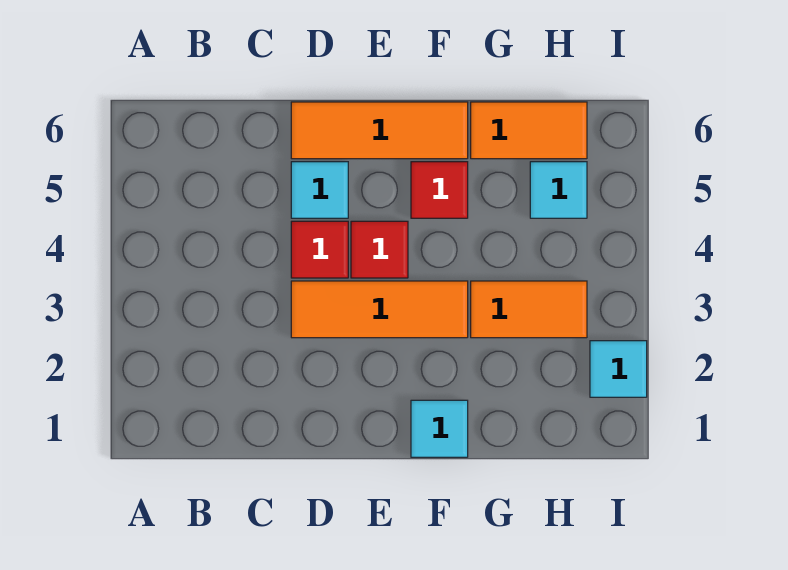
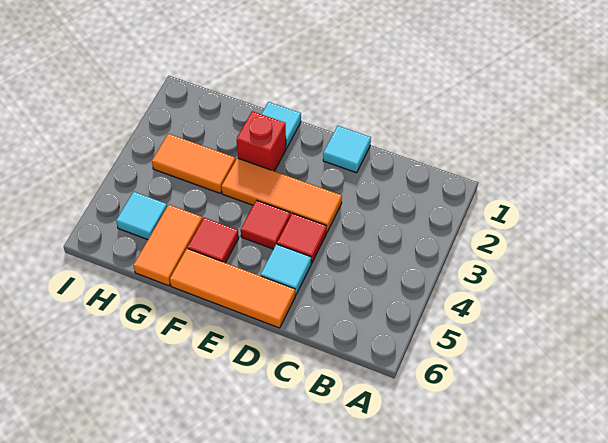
none -> red 1x1 brick [237,111,286,171]
orange 1x2 tile [471,102,587,159] -> orange 1x2 tile turned to [134,205,203,286]
cyan 1x1 tile [590,341,647,397] -> cyan 1x1 tile moved to [323,126,371,173]

